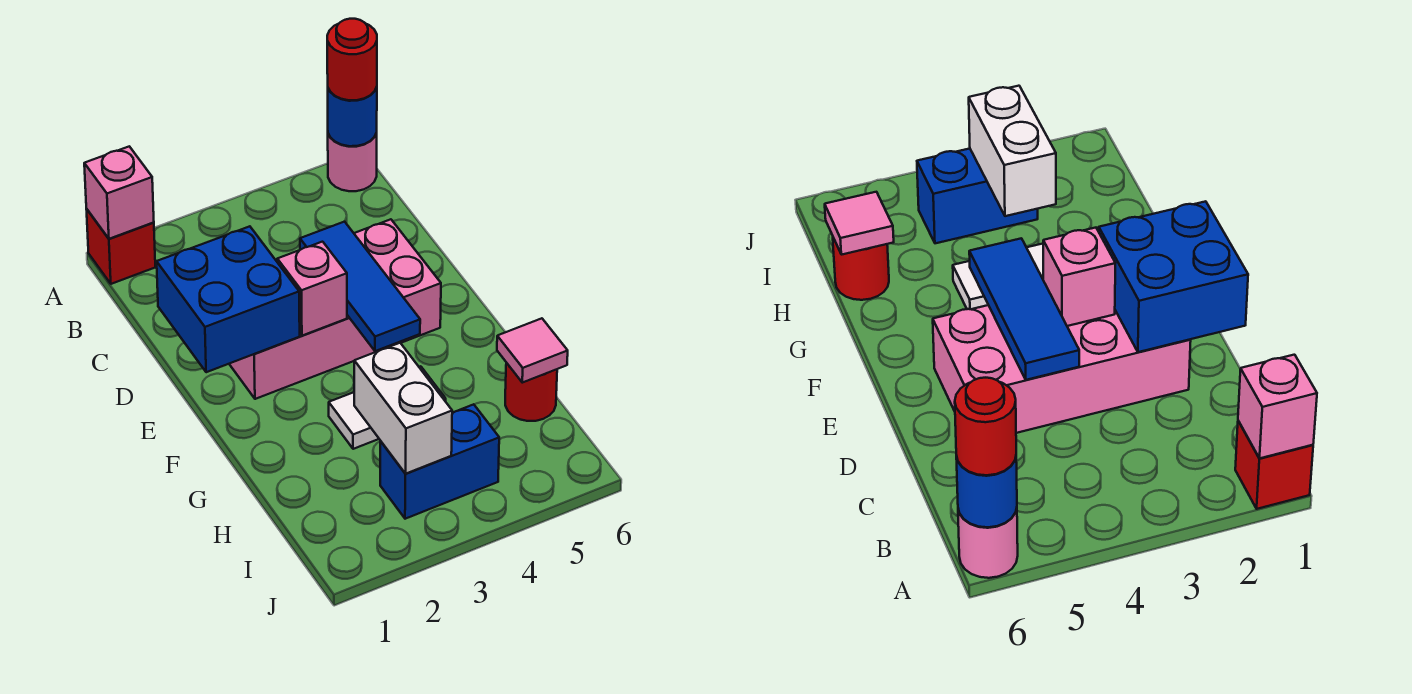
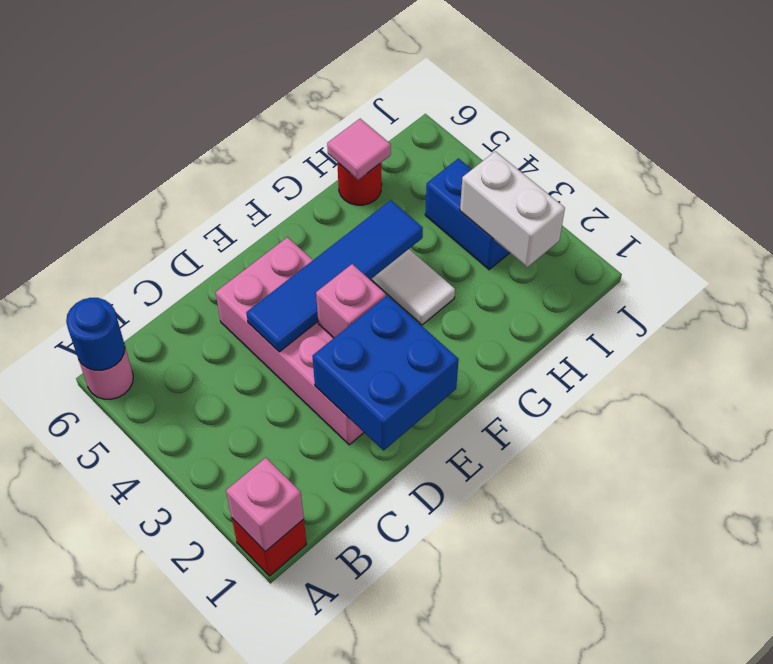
red 1x1 round brick [327,19,377,100] -> none
blue 1x3 tile [300,222,420,351] -> blue 1x4 tile [246,200,423,352]
white 1x2 brick [354,343,452,474] -> white 1x2 brick turned to [460,151,565,267]

